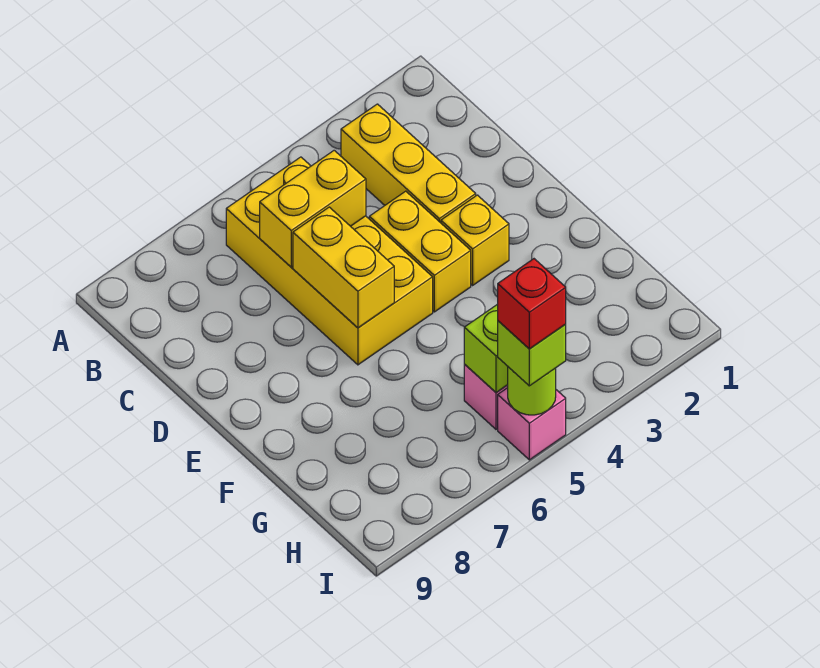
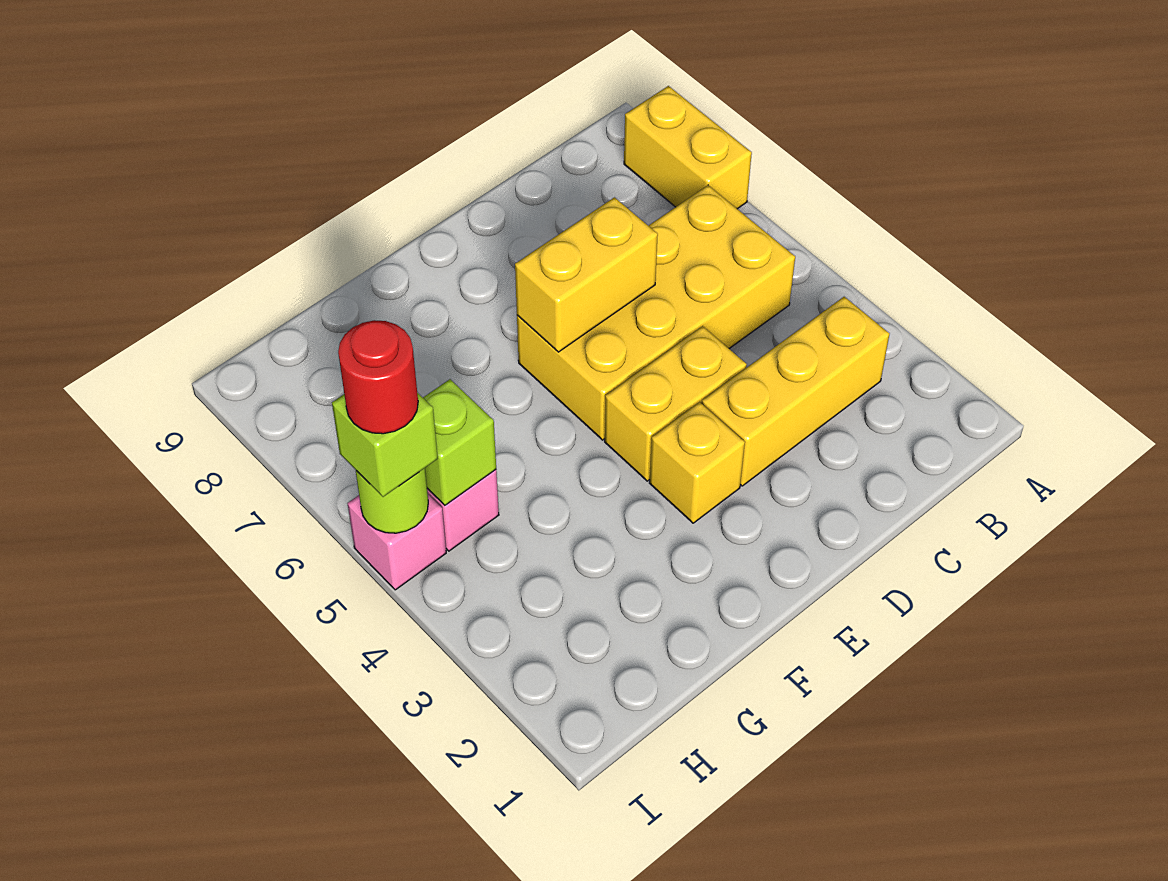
yellow 1x2 brick [260,150,366,267] -> yellow 1x2 brick moved to [624,86,752,209]
red 1x1 brick [498,259,566,349] -> red 1x1 round brick [338,320,418,434]

